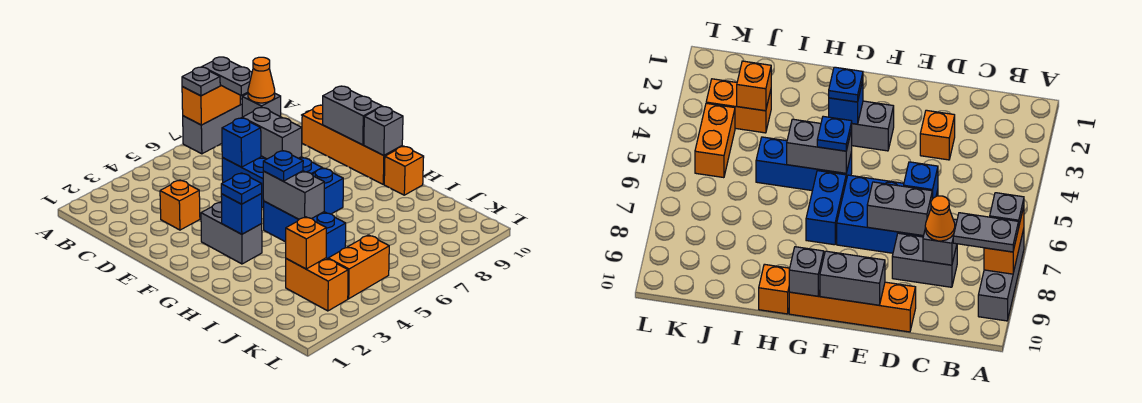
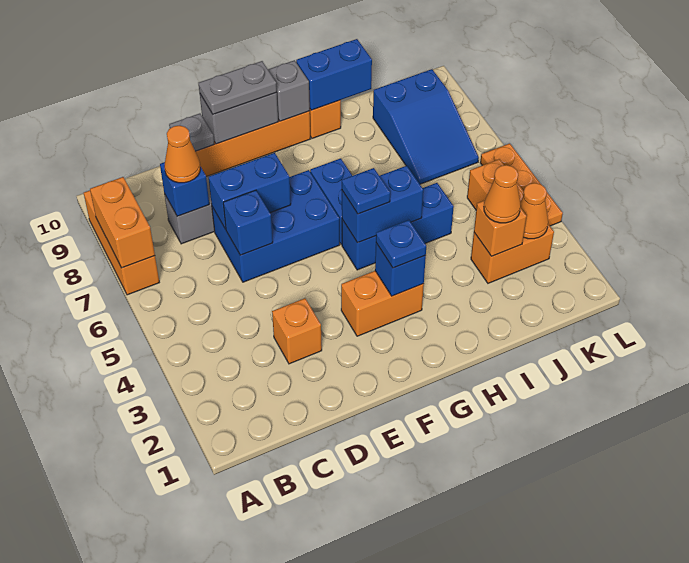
grey 1x3 brick [183,92,248,154] -> orange 1x3 brick [84,190,159,295]
grey 1x1 plate [182,67,220,96] -> grey 1x1 plate moved to [169,114,214,151]
grey 1x2 plate [202,57,252,95] -> grey 1x2 plate moved to [199,61,277,114]
grey 1x1 brick [242,94,281,117] -> blue 1x1 brick [160,162,209,216]
grey 1x2 brick [242,107,302,159] -> blue 1x2 brick [209,153,291,229]
grey 1x2 brick [201,202,262,264] -> orange 1x2 brick [341,271,424,336]
grey 1x2 brick [263,171,324,219] -> blue 1x2 brick [342,166,423,243]
none -> blue 1x2 brick [296,39,372,110]
none -> orange 1x1 cone [484,165,521,223]
none -> blue 2x3 slope [373,69,479,184]
none -> orange 1x1 cone [520,183,548,239]
none -> orange 1x3 plate [480,143,563,226]

